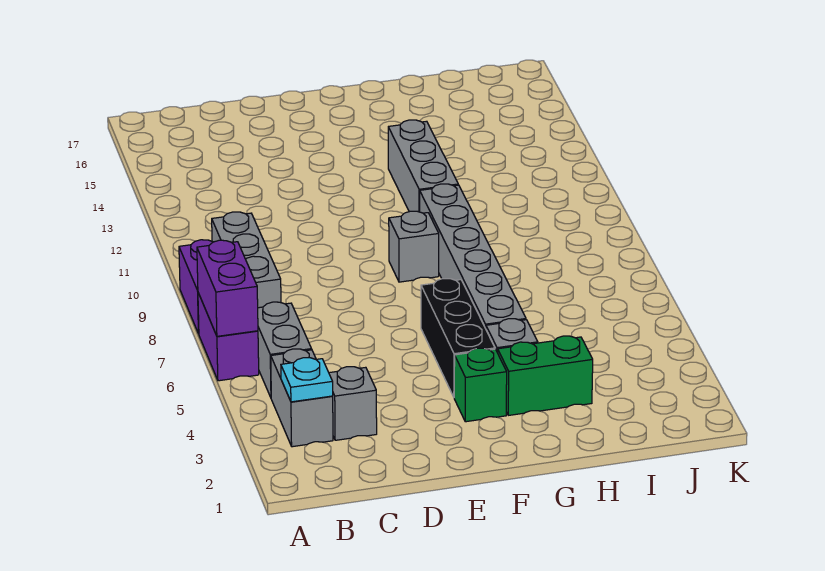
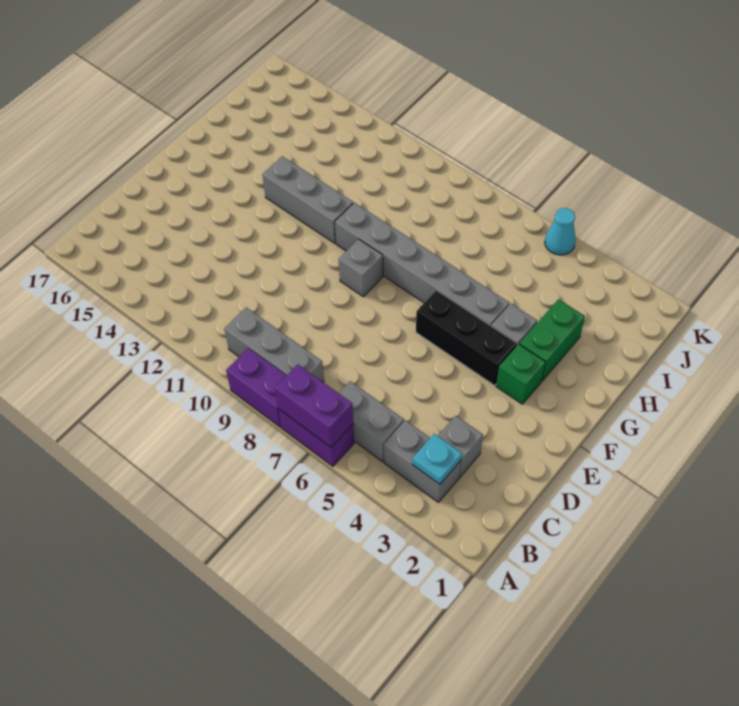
none -> cyan 1x1 cone [545,208,576,255]

